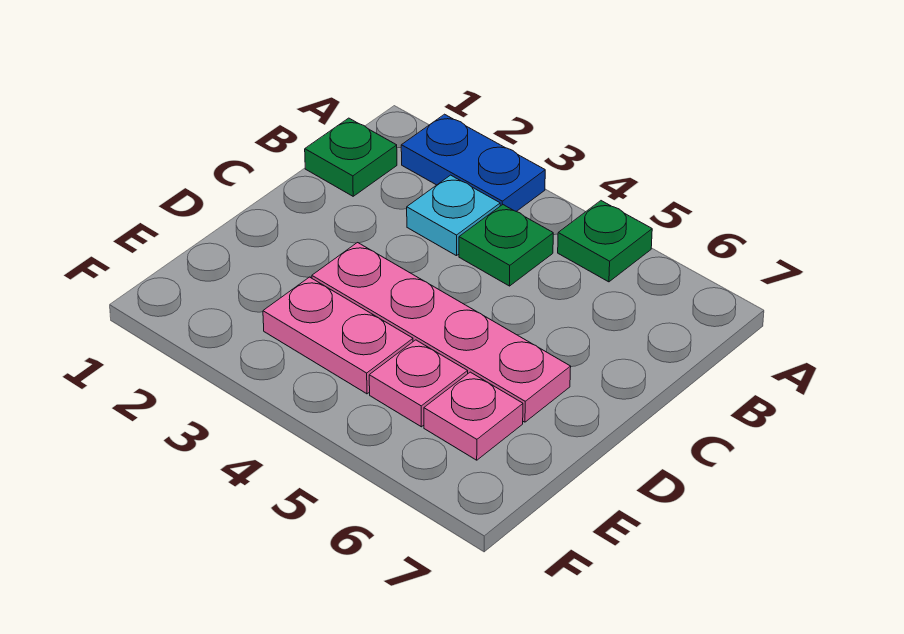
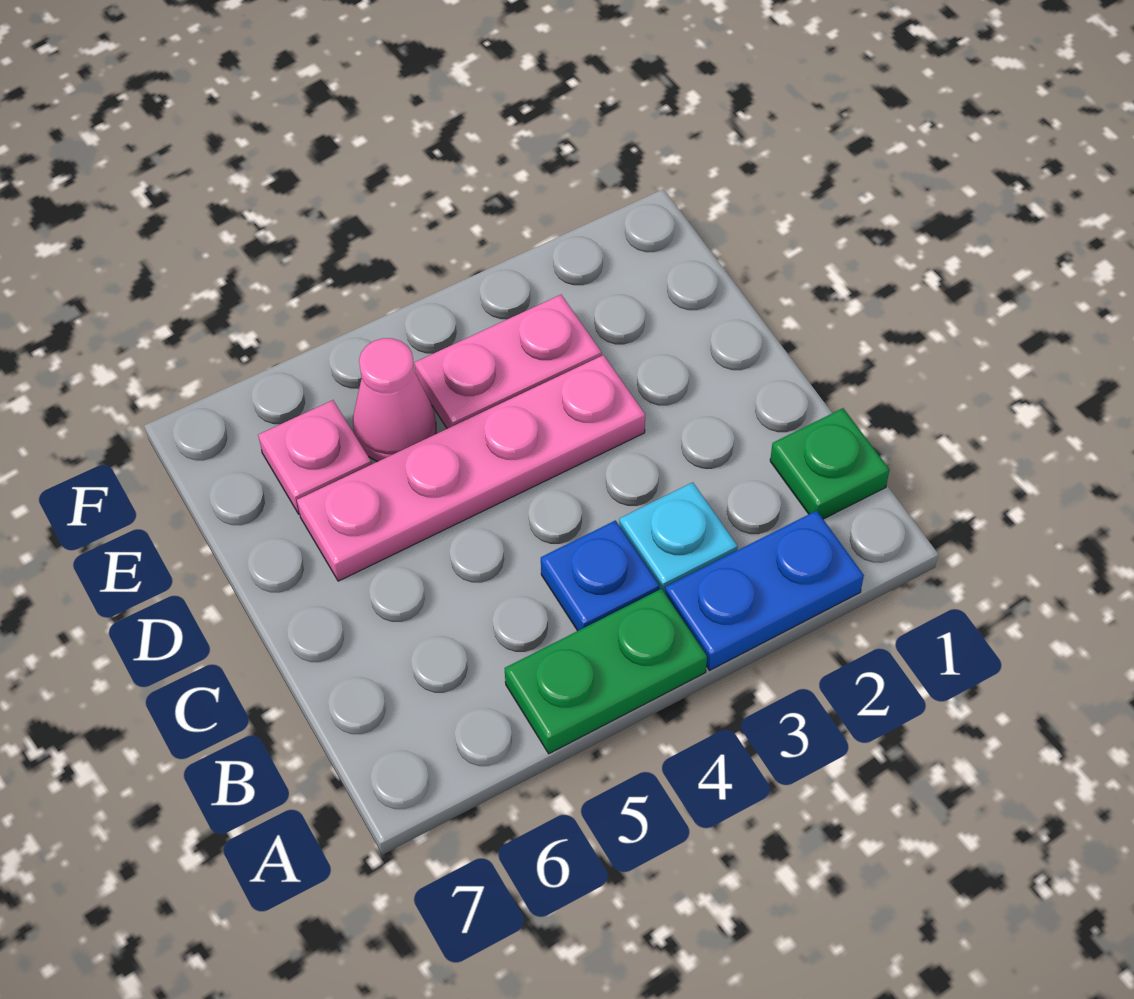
green 1x1 plate [558,201,652,282] -> green 1x2 plate [505,589,707,754]
green 1x1 plate [459,205,553,286] -> blue 1x1 plate [541,520,659,631]
pink 1x1 plate [369,340,468,427] -> pink 1x1 cone [353,338,436,462]

